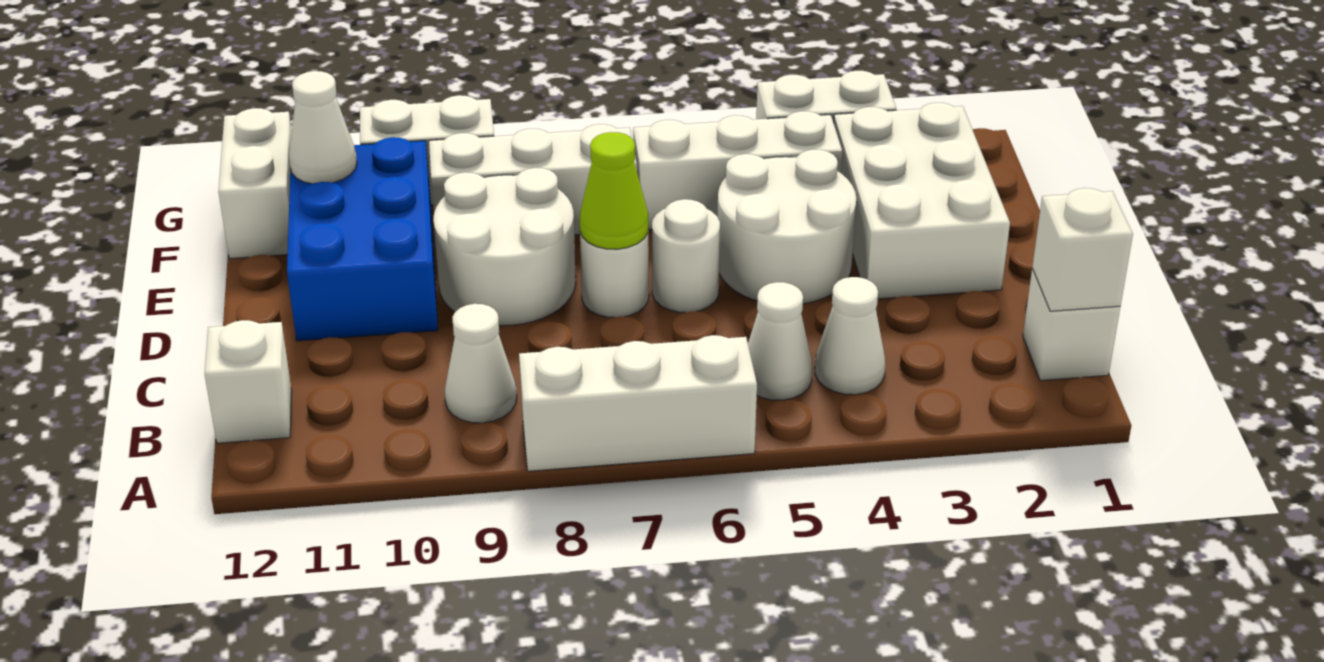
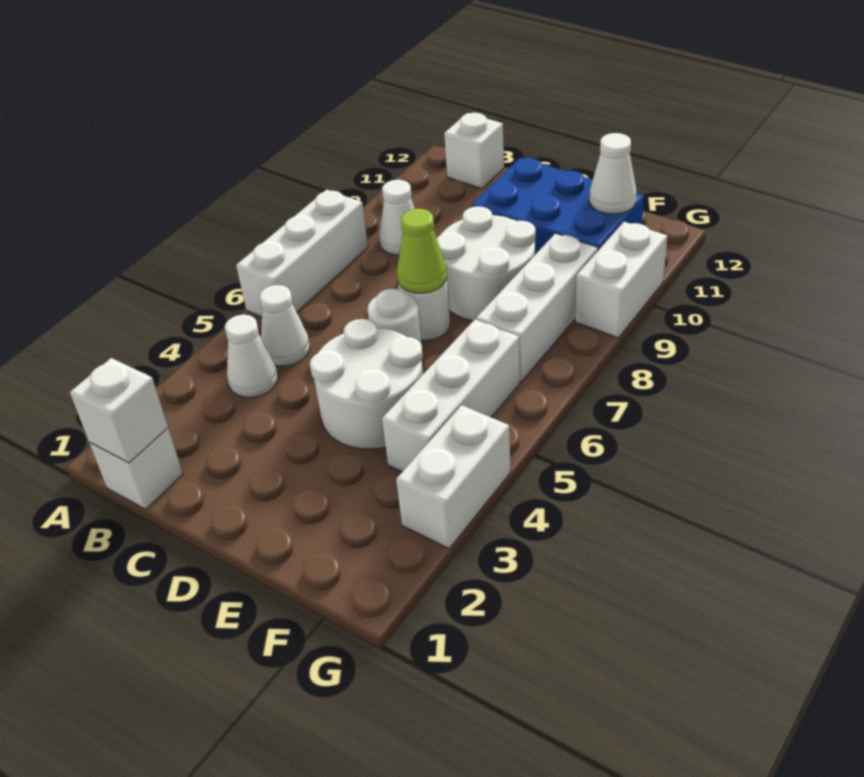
white 2x3 brick [834,103,1010,299] -> none
white 1x2 brick [218,108,292,259] -> none

